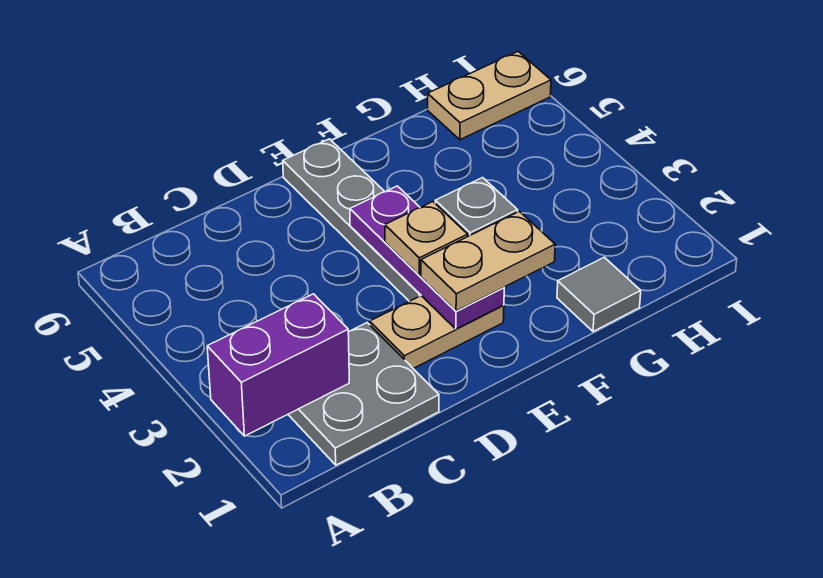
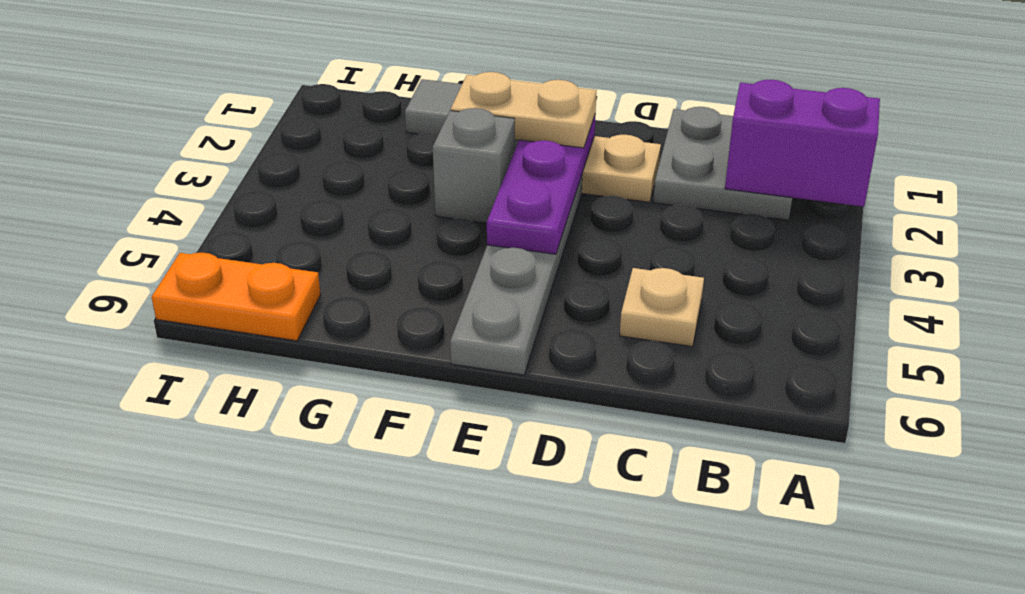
tan 1x1 plate [385,202,468,275] -> tan 1x1 plate moved to [620,268,704,347]
tan 1x2 plate [428,52,551,140] -> orange 1x2 plate [152,253,321,341]

